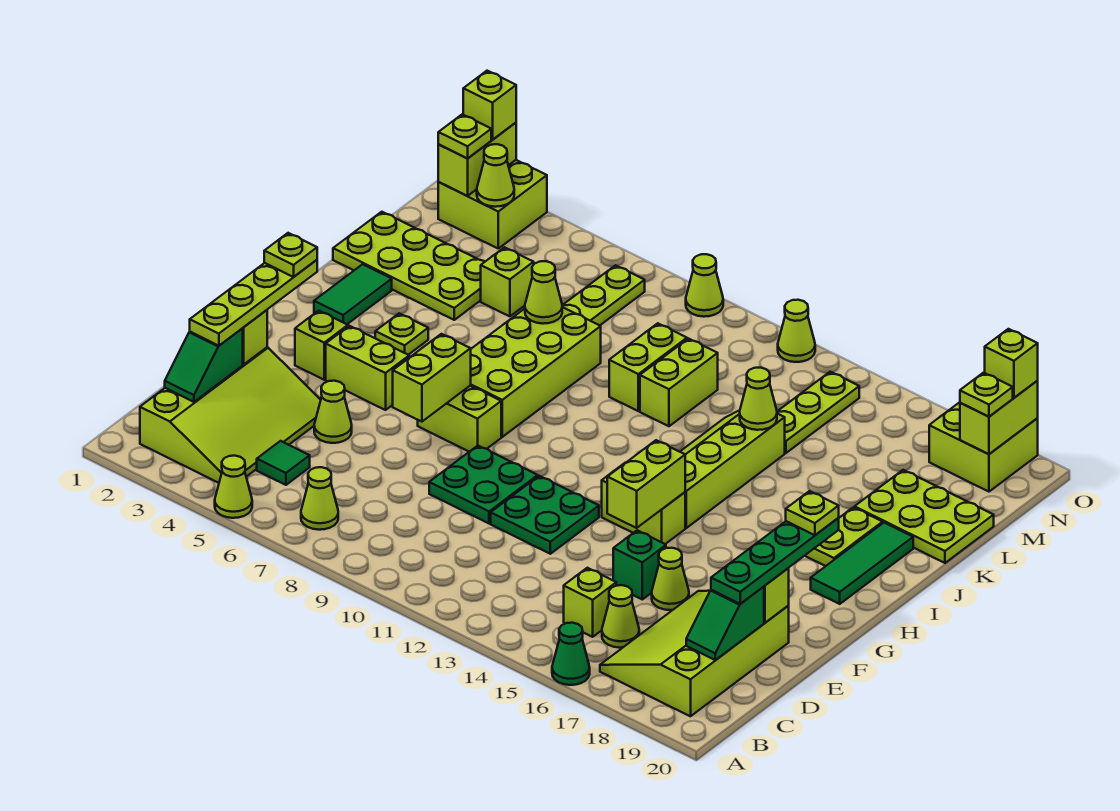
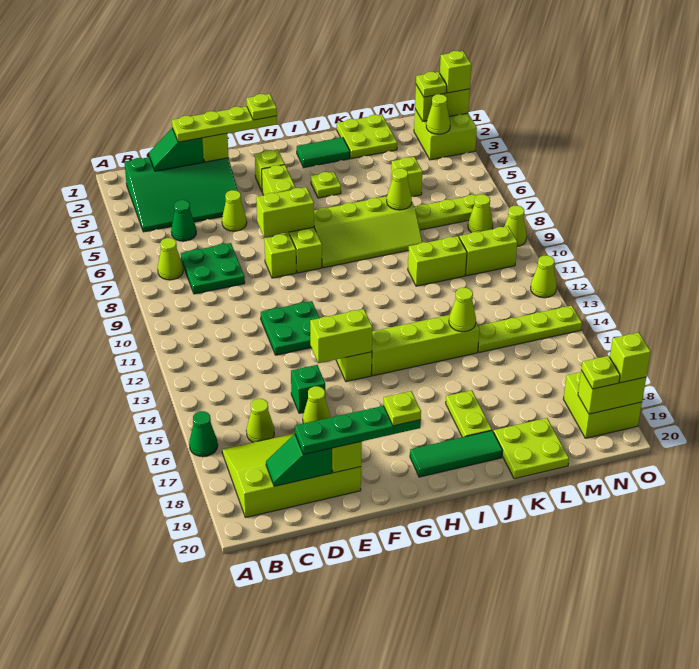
lime 1x1 cone [215,456,252,518] -> lime 1x1 cone moved to [468,194,493,233]
lime 3x4 slope [140,347,321,483] -> green 3x4 slope [124,157,238,232]
green 1x1 tile [257,441,310,485] -> green 1x1 cone [171,200,196,241]
lime 1x1 brick [564,568,616,637] -> lime 1x1 brick moved to [264,233,296,278]
green 2x2 plate [429,446,538,523] -> green 2x2 plate moved to [181,243,245,294]
lime 2x4 brick [470,307,601,437] -> lime 2x4 slope [314,196,422,268]
lime 1x2 plate [805,507,883,566] -> lime 1x2 plate turned to [446,390,492,437]
lime 2x4 plate [333,212,485,320] -> lime 2x2 plate [337,115,397,159]
lime 1x2 brick [640,339,718,426] -> lime 1x2 brick moved to [459,226,517,276]
lime 2x3 plate [855,470,994,563] -> lime 2x2 plate [494,418,569,479]
lime 1x3 plate [777,372,859,453] -> lime 1x4 plate [478,306,582,353]

